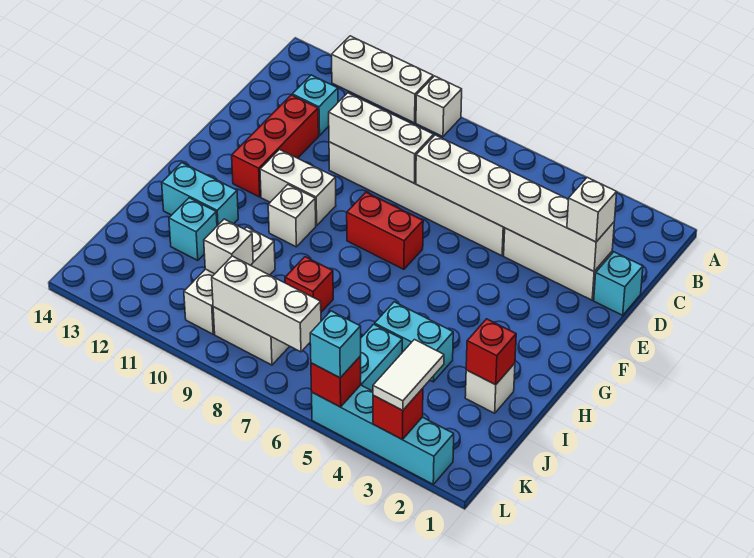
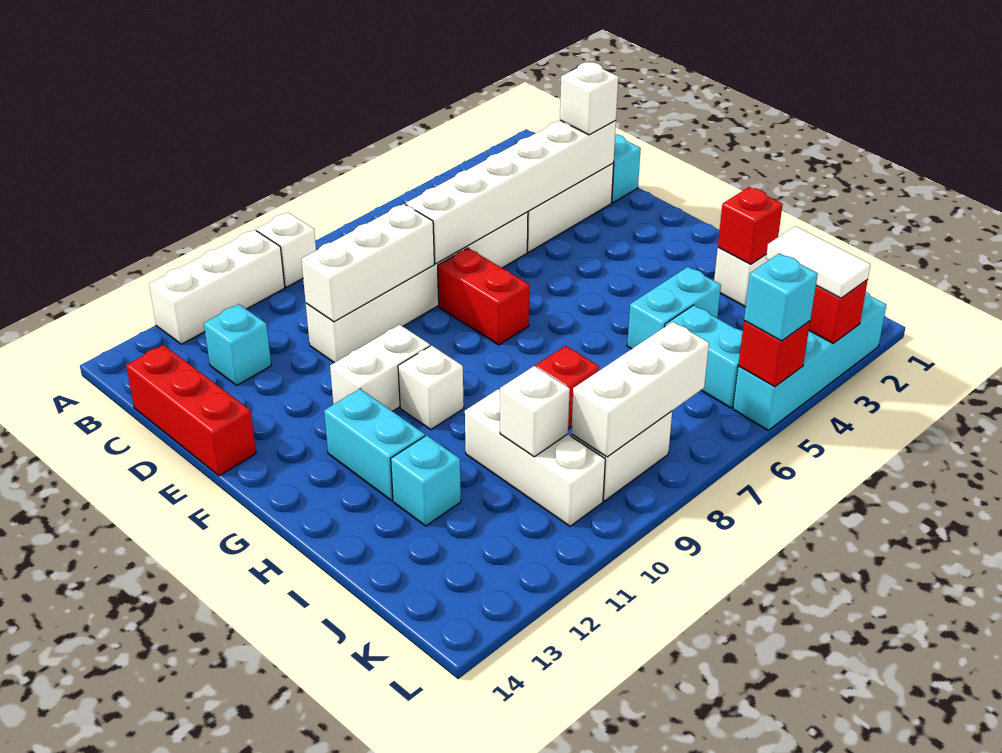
red 1x3 brick [232,95,319,197] -> red 1x3 brick moved to [126,345,256,476]
red 1x2 brick [347,192,423,269] -> red 1x2 brick turned to [438,248,529,345]
cyan 1x2 brick [162,163,238,226] -> cyan 1x2 brick turned to [324,389,425,501]

